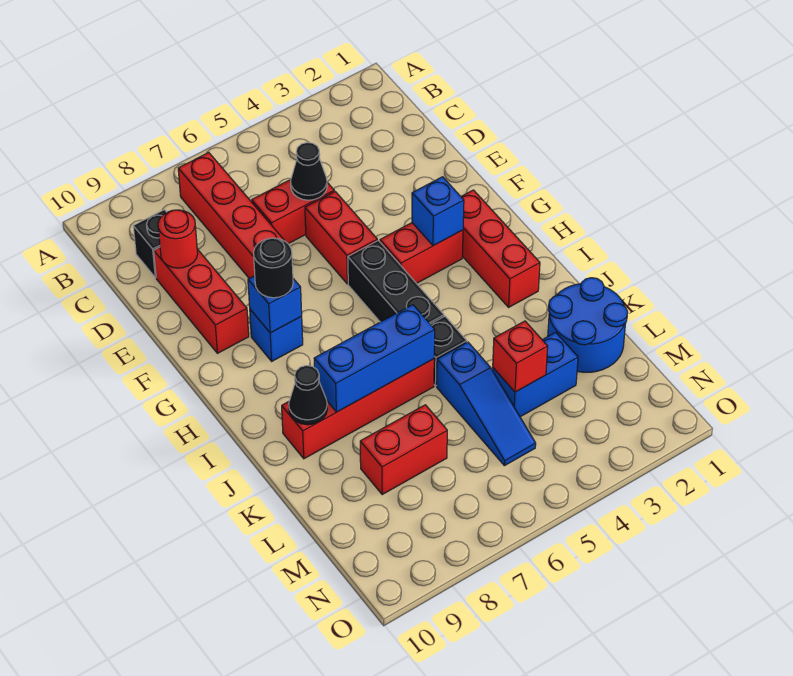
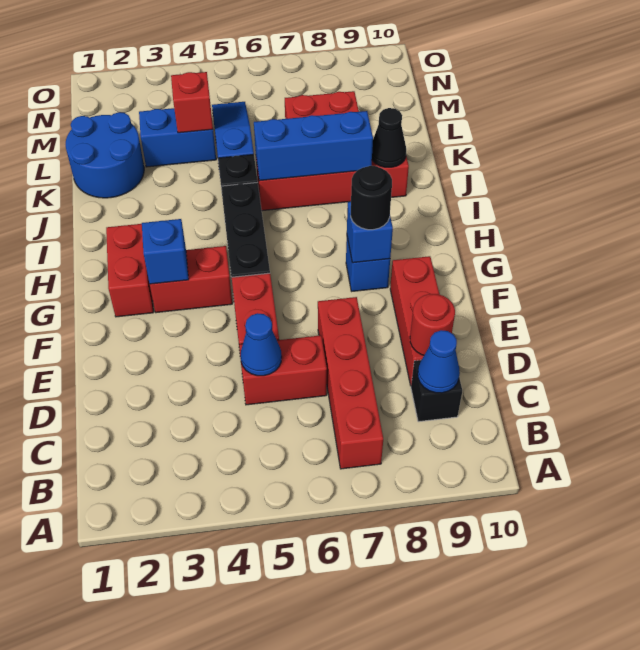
none -> blue 1x1 cone [418,330,460,393]
black 1x1 cone [291,143,327,200] -> blue 1x1 cone [240,313,282,376]
red 1x3 brick [461,190,540,307] -> red 1x2 brick [106,224,153,317]

